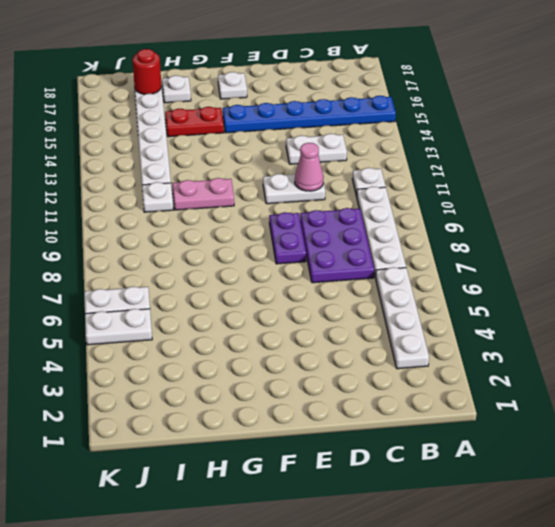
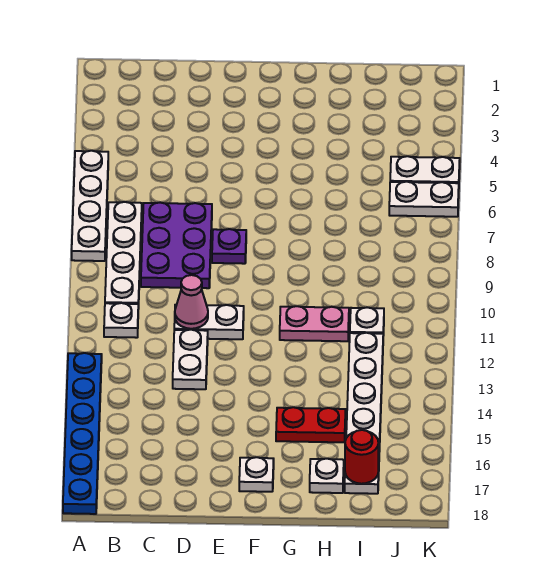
blue 1x6 plate [223,96,396,133] -> blue 1x6 plate turned to [63,353,102,514]
white 1x4 plate [376,267,429,369] -> white 1x4 plate moved to [72,151,108,261]
white 1x2 plate [286,134,347,164] -> white 1x2 plate turned to [173,330,208,389]
purple 1x2 plate [269,212,306,264] -> purple 1x1 plate [212,229,246,264]

